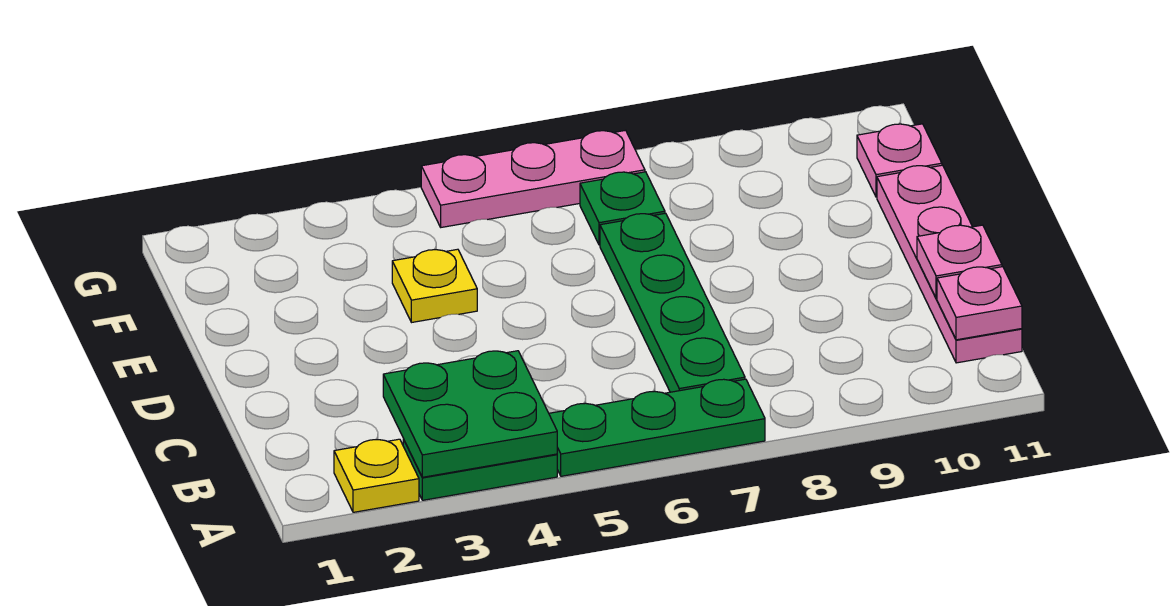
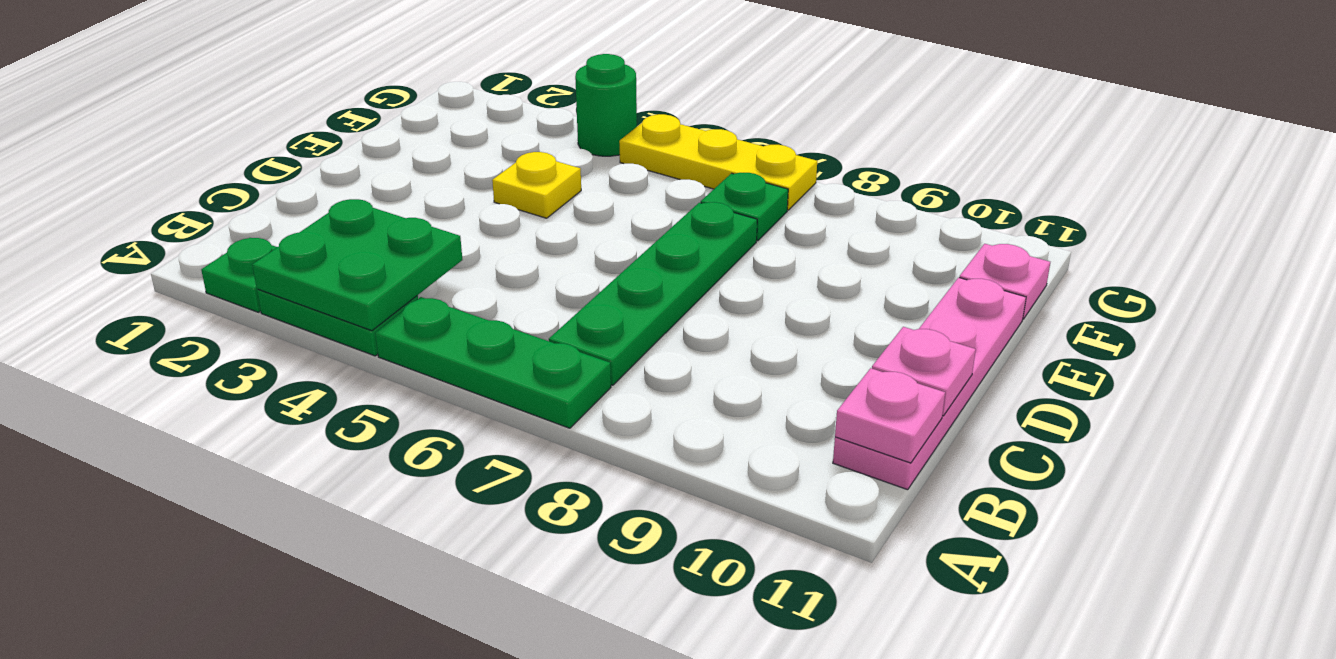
yellow 1x1 plate [334,439,419,512] -> green 1x1 plate [201,238,277,312]
none -> green 1x1 round brick [575,54,637,156]
pink 1x3 plate [421,130,645,227] -> yellow 1x3 plate [619,114,817,210]

